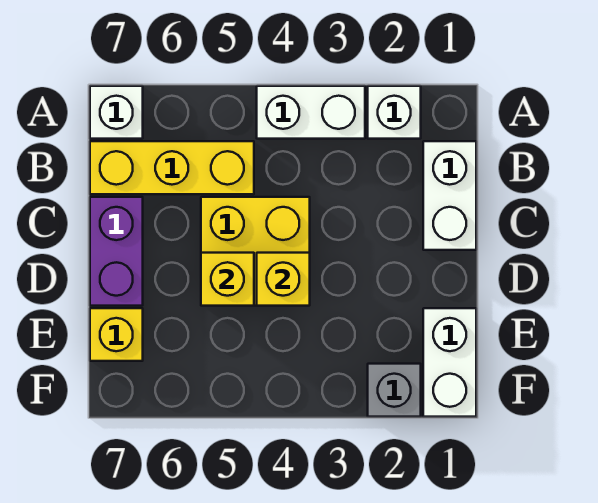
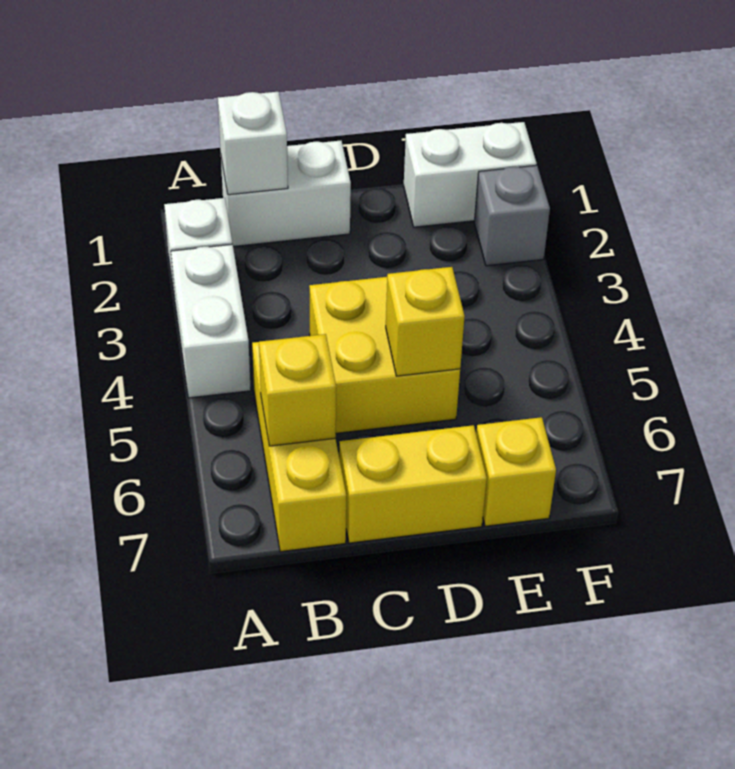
white 1x1 brick [90,86,143,139] -> white 1x1 brick moved to [218,92,288,195]
purple 1x2 brick [90,197,143,306] -> yellow 1x2 brick [339,425,487,543]
yellow 1x1 brick [257,253,310,306] -> yellow 1x1 brick moved to [259,334,336,446]

